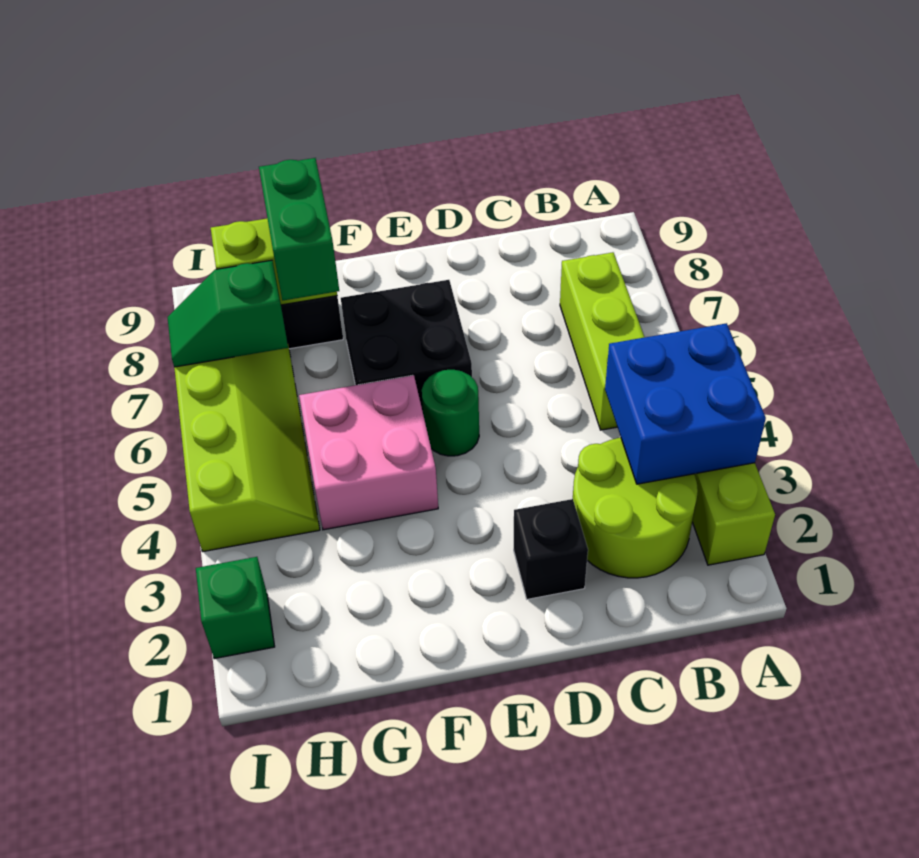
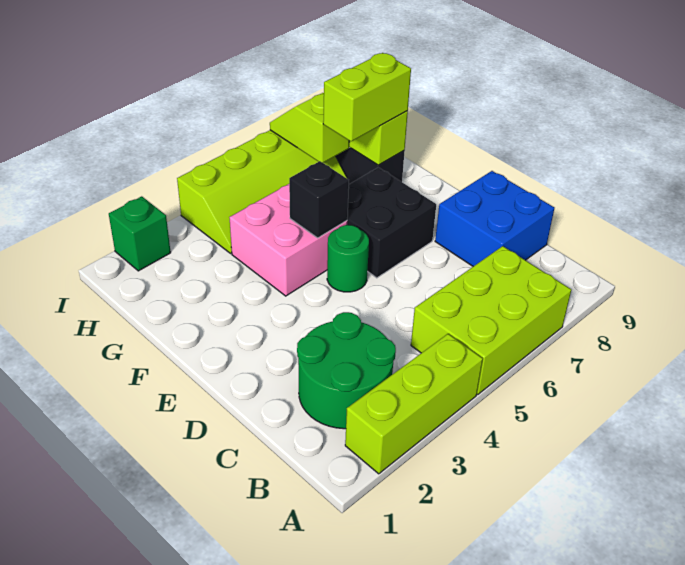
blue 2x2 brick [605,323,766,484] -> blue 2x2 brick moved to [435,171,554,266]
lime 2x2 round brick [573,438,698,578] -> green 2x2 round brick [297,312,396,429]
lime 1x3 brick [560,252,645,430] -> lime 2x3 brick [411,246,571,395]
black 1x1 brick [514,499,588,599] -> black 1x1 brick moved to [289,161,349,238]
green 1x2 brick [259,158,339,300] -> lime 1x2 brick [323,53,411,141]
green 1x2 slope [167,260,288,367] -> lime 1x2 slope [270,93,349,163]

